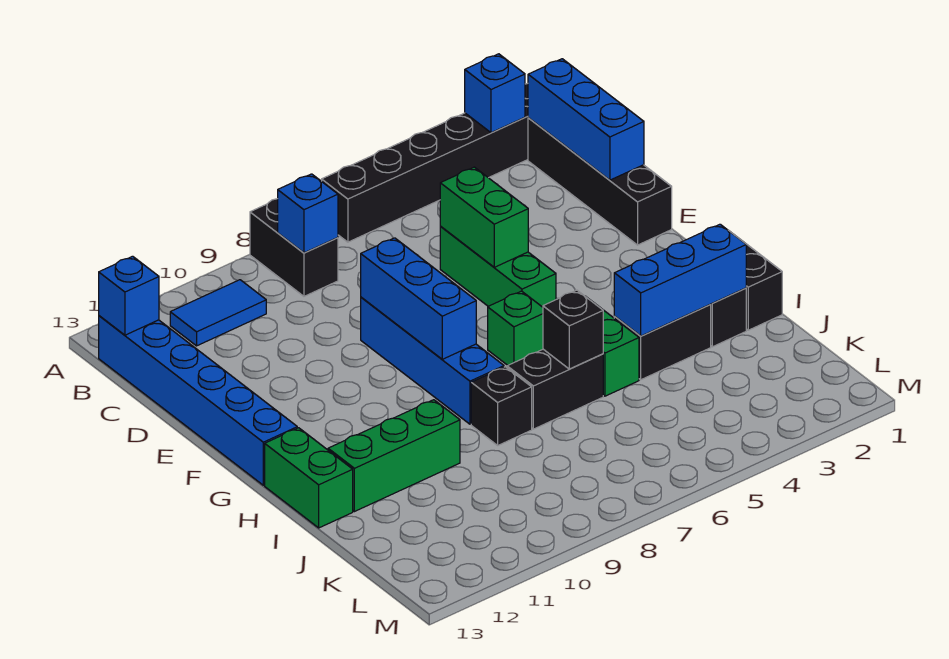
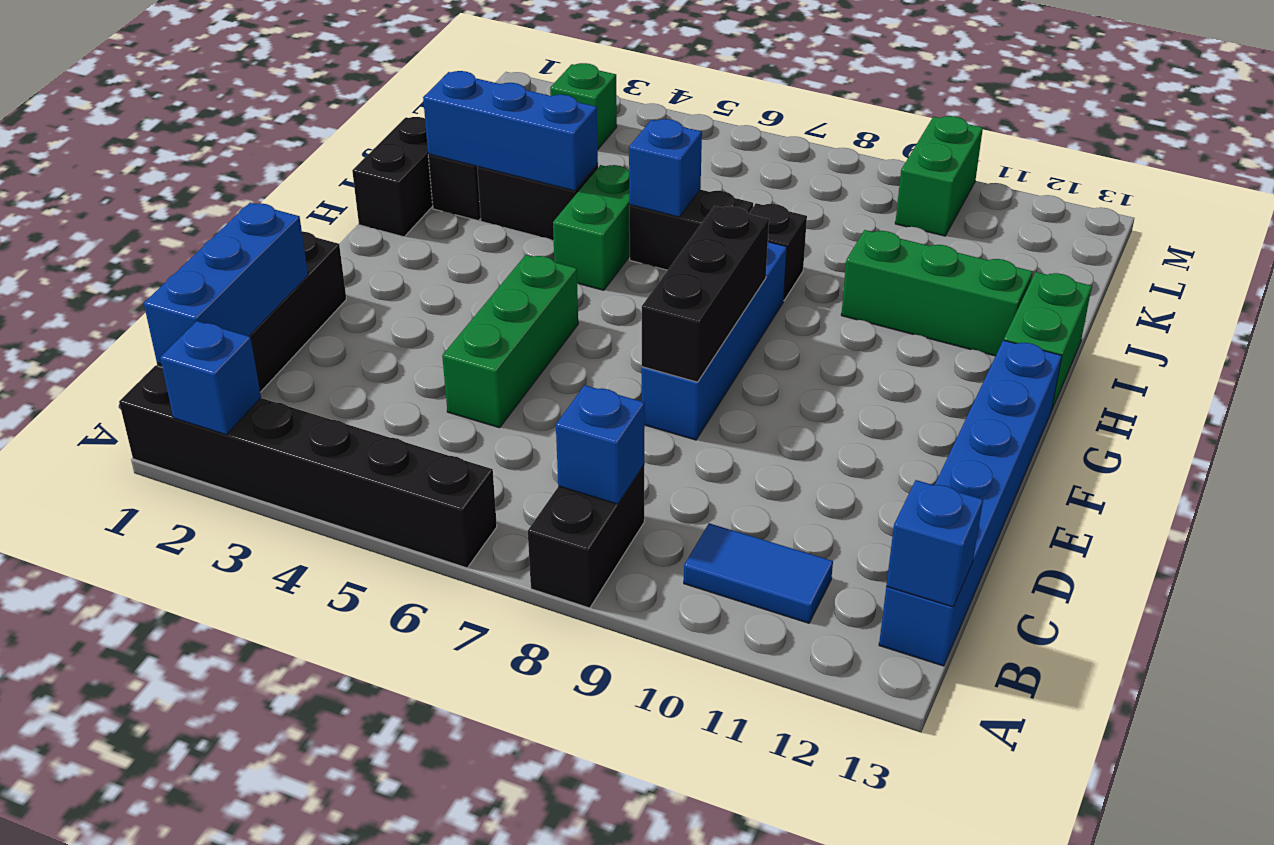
green 1x2 brick [440,167,528,267] -> green 1x2 brick moved to [895,116,983,236]
blue 1x3 brick [361,238,476,359] -> black 1x3 brick [642,206,769,382]
green 1x1 brick [488,291,543,365] -> green 1x1 brick moved to [550,63,617,149]
black 1x1 brick [543,290,603,369] -> blue 1x1 brick [629,119,702,217]

